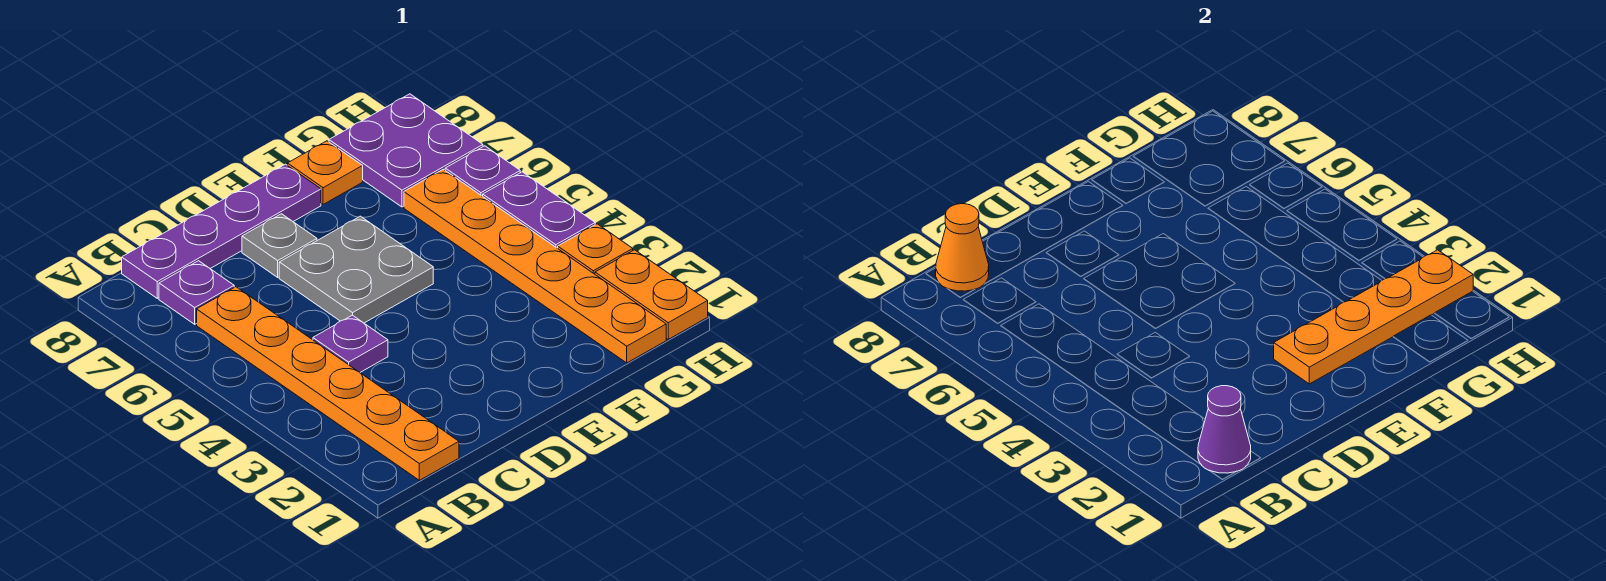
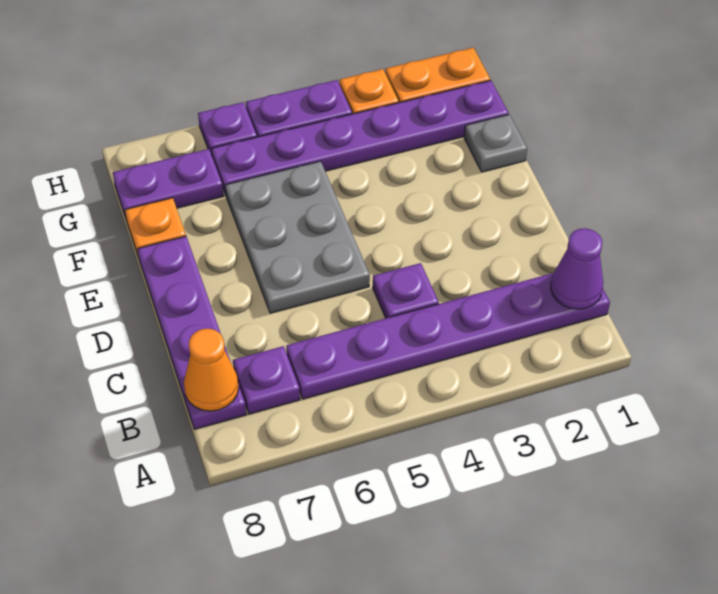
orange 1x6 plate [197,287,459,480] -> purple 1x6 plate [286,273,610,399]
grey 2x2 plate [279,216,433,323] -> grey 2x3 plate [225,161,370,313]
grey 1x1 plate [242,214,317,277] -> grey 1x1 plate moved to [464,115,527,172]
orange 1x4 plate [1274,250,1473,384] -> none
orange 1x6 plate [404,169,666,363] -> purple 1x6 plate [211,80,509,195]
purple 2x2 plate [329,94,483,207] -> purple 1x2 plate [113,149,223,218]

